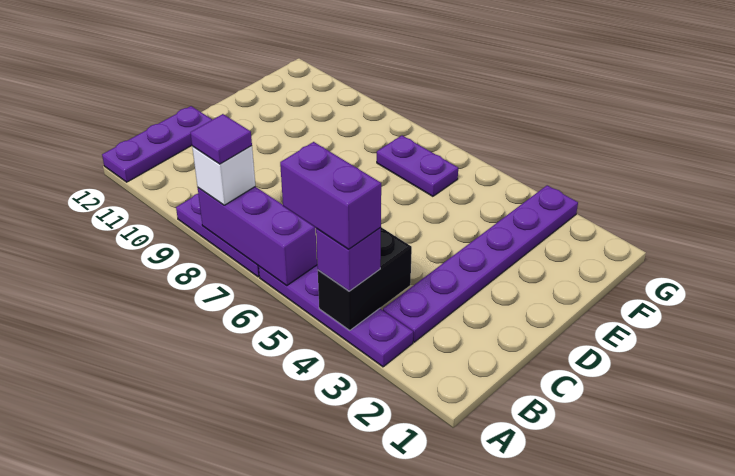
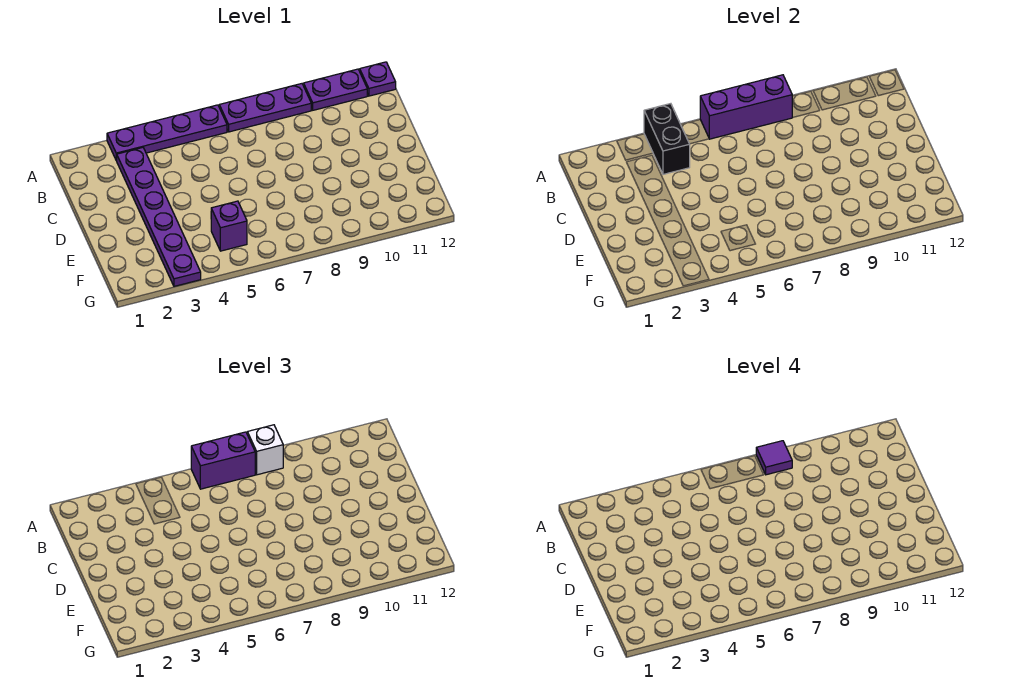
purple 1x1 brick [316,228,381,291] -> purple 1x1 brick moved to [211,201,247,251]
purple 1x2 brick [280,142,381,249] -> purple 1x2 brick moved to [191,432,255,489]
purple 1x3 plate [102,106,212,182] -> purple 1x1 plate [360,62,396,96]
purple 1x2 plate [377,135,458,196] -> purple 1x2 plate moved to [304,69,367,110]

